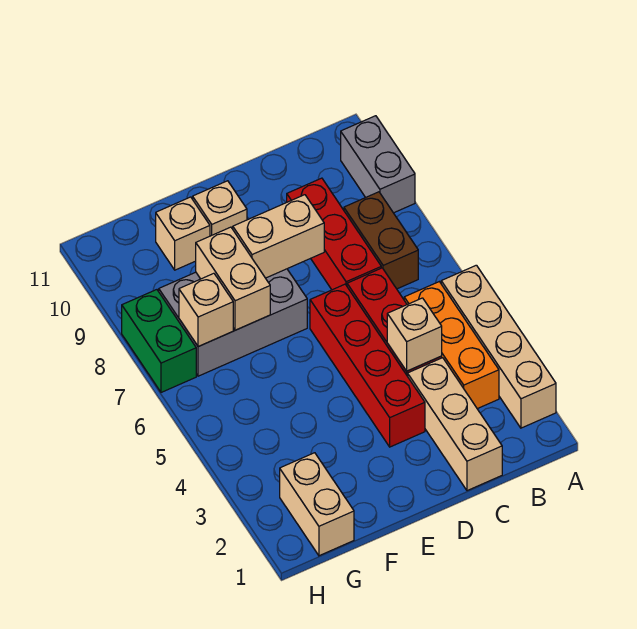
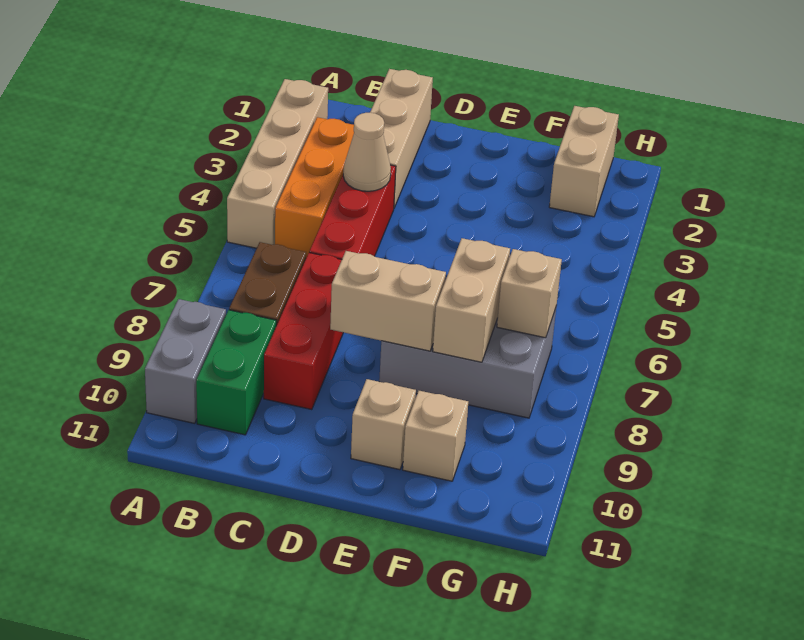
tan 1x1 brick [387,298,442,371] -> tan 1x1 cone [343,113,391,191]
red 1x4 brick [310,284,425,447] -> none
green 1x2 brick [122,290,196,392] -> green 1x2 brick moved to [196,310,276,435]

